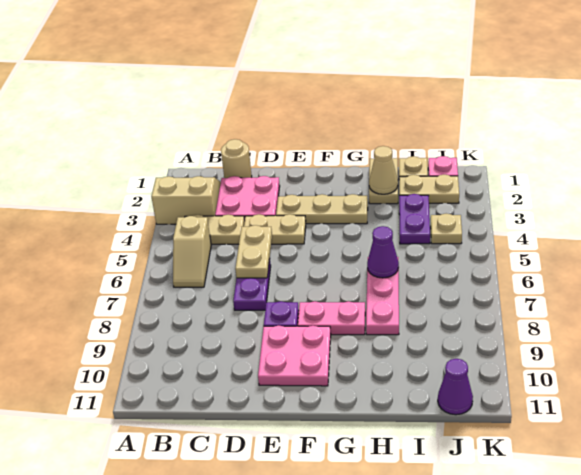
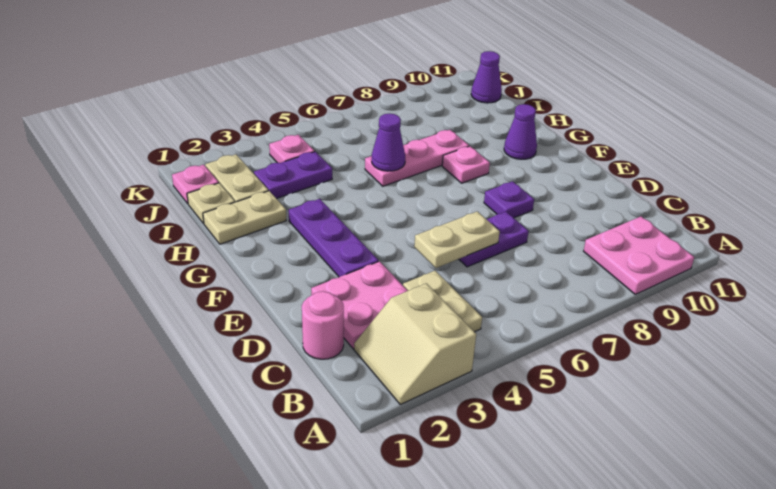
tan 1x2 slope [173,216,211,287] -> none
tan 1x1 round brick [221,139,252,178] -> pink 1x1 round brick [302,291,344,359]
tan 1x2 plate [244,214,306,244] -> none
tan 1x3 plate [276,194,368,224] -> purple 1x3 plate [289,199,379,277]
pink 2x2 plate [258,326,331,386] -> pink 2x2 plate moved to [584,217,694,294]
pink 1x2 plate [298,301,365,335] -> pink 1x1 plate [442,146,490,183]
none -> purple 1x1 cone [504,104,537,159]
tan 1x1 cone [369,146,398,194] -> none
tan 1x1 plate [431,214,462,244] -> pink 1x1 plate [269,135,315,163]

